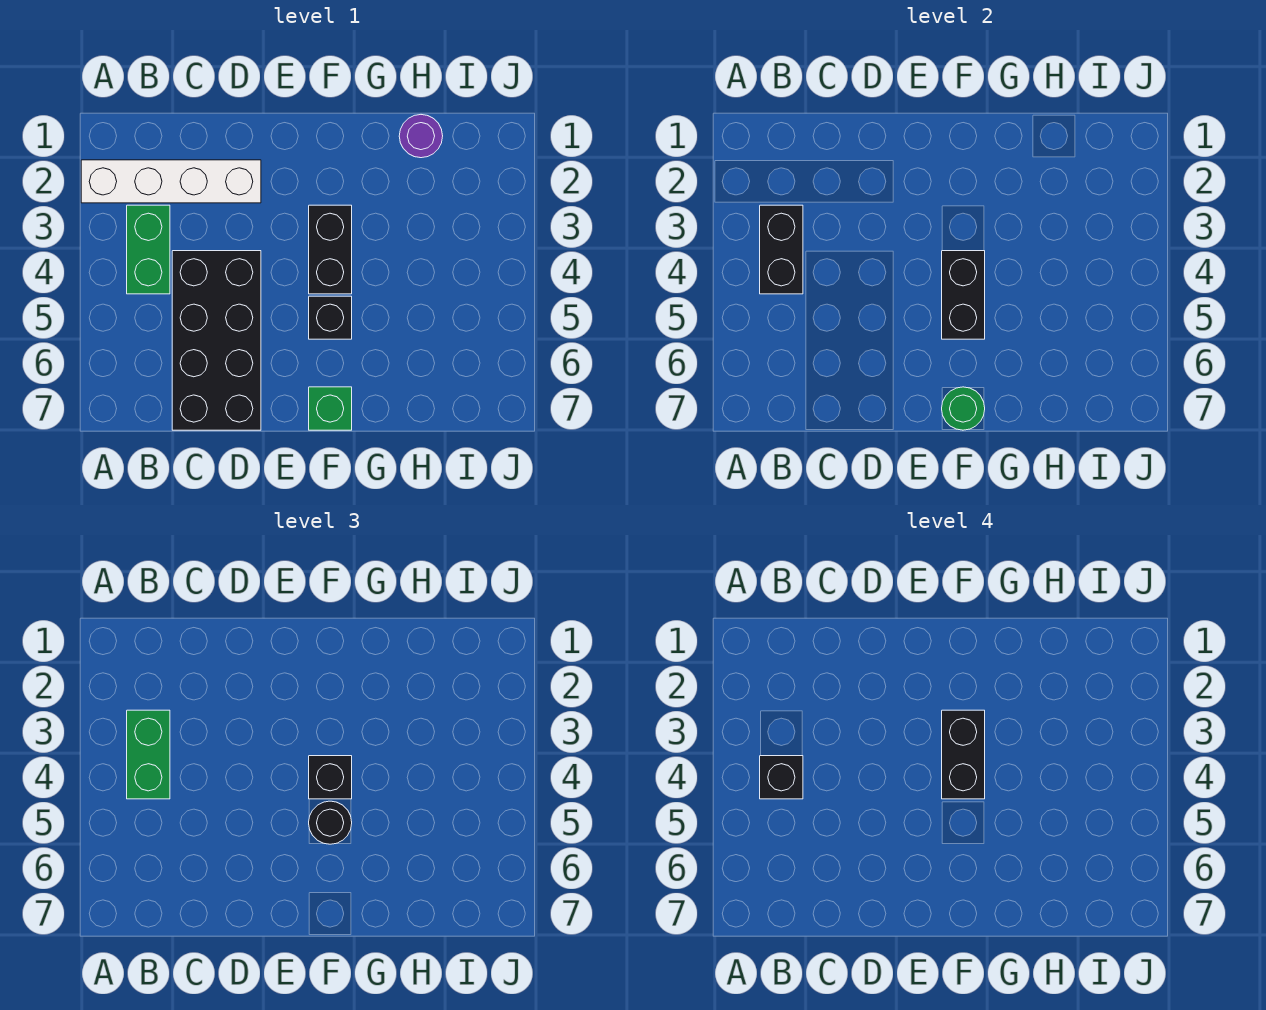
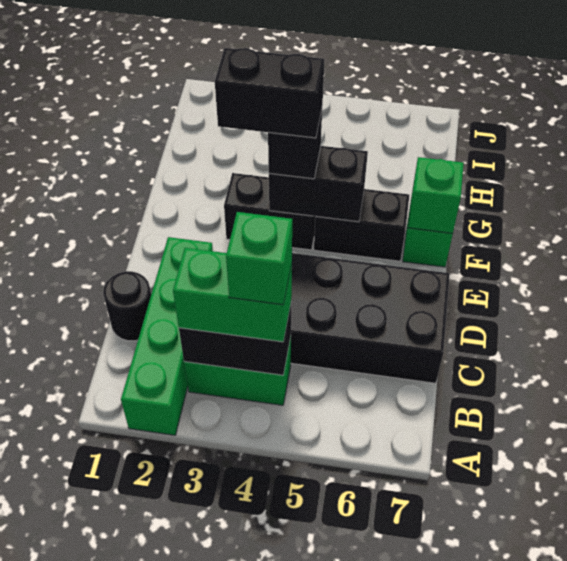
white 1x4 brick [81,160,261,203] -> green 1x4 brick [121,237,213,435]
black 1x1 brick [760,756,803,799] -> green 1x1 brick [226,212,292,305]
black 1x1 brick [309,296,352,339] -> black 1x2 brick [314,189,410,261]
black 1x1 round brick [309,801,352,844] -> black 1x1 round brick moved to [103,271,151,341]
green 1x1 round brick [942,387,985,430] -> green 1x1 brick [408,157,463,233]
purple 1x1 round brick [399,115,443,158] -> none

